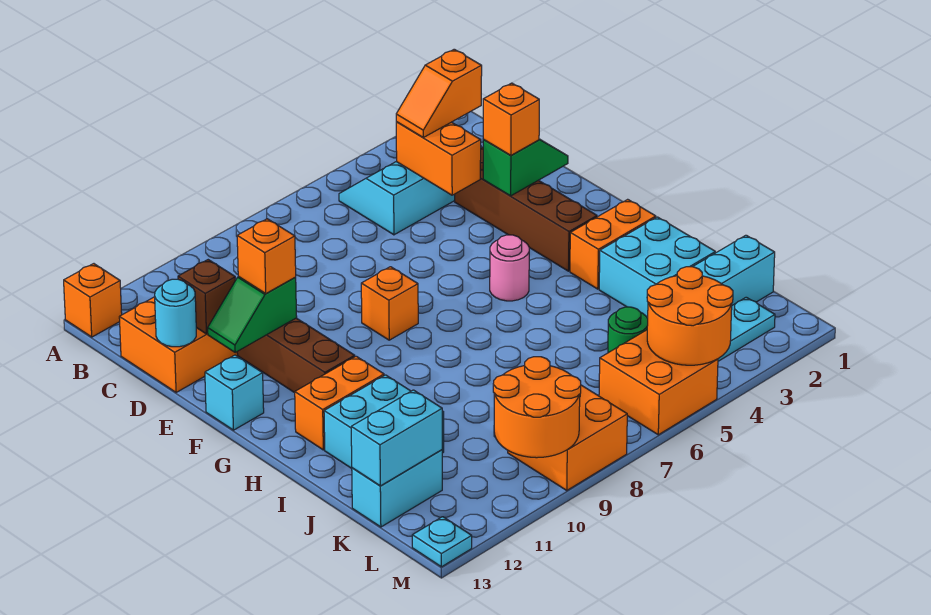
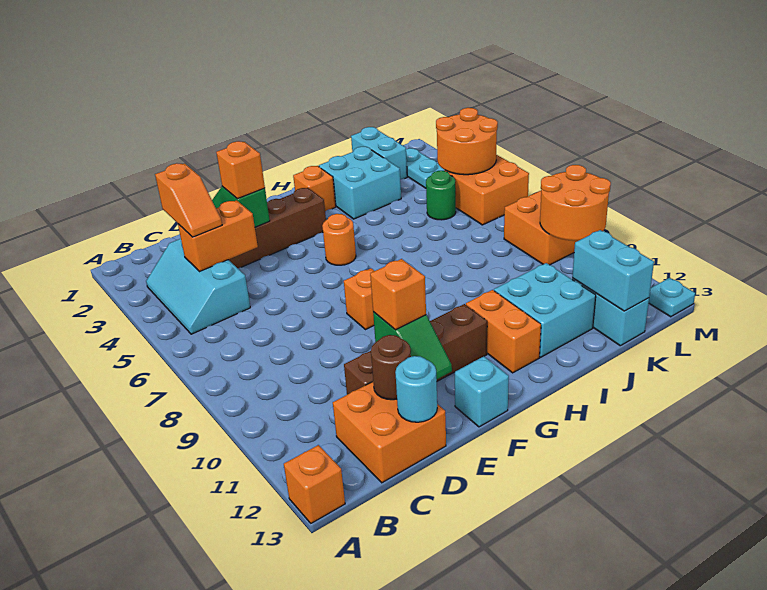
brown 1x1 brick [178,260,236,334] -> brown 1x1 round brick [371,335,411,400]
pink 1x1 round brick [490,235,529,301] -> orange 1x1 round brick [322,214,356,265]
orange 1x2 brick [570,199,656,289] -> orange 1x1 brick [293,166,336,211]

